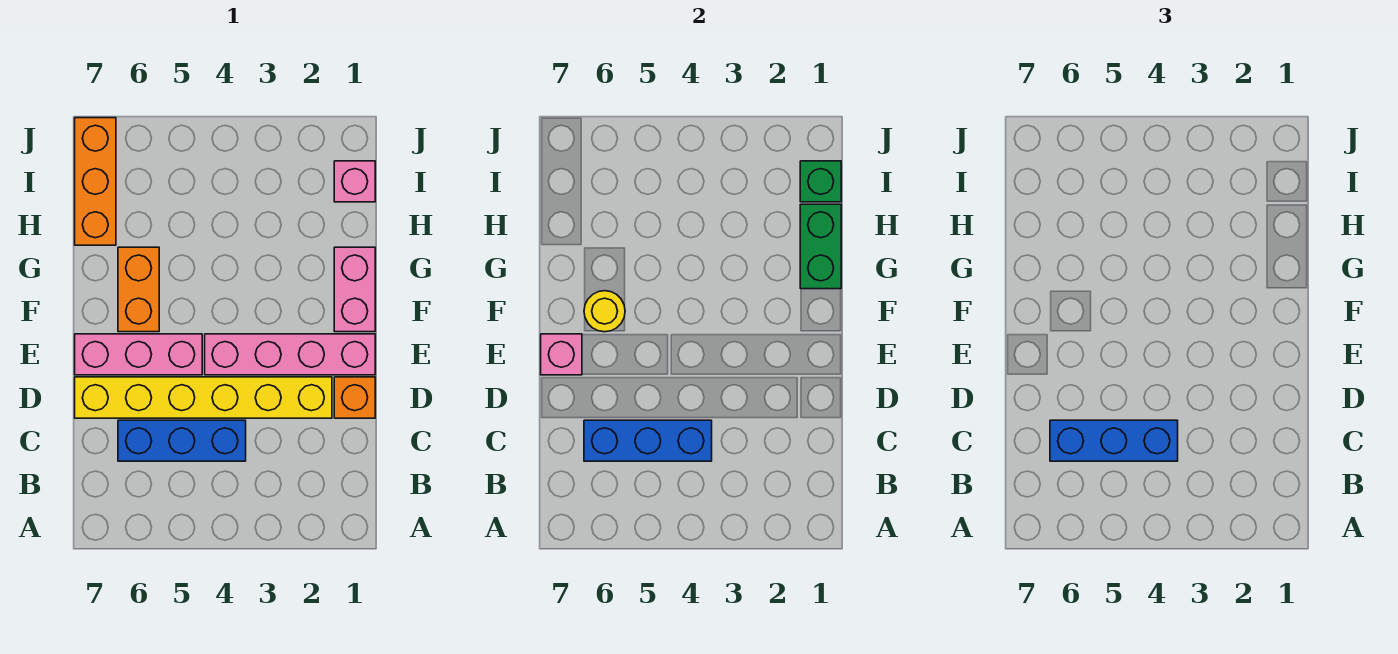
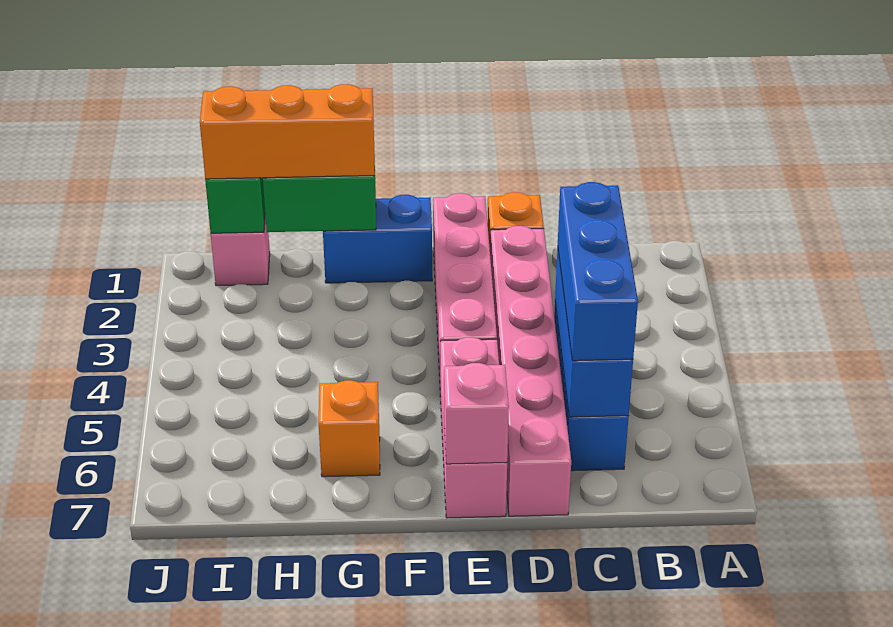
yellow 1x6 brick [75,377,332,418] -> pink 1x6 brick [490,226,571,516]
pink 1x2 brick [334,247,375,332] -> blue 1x2 brick [323,195,432,283]
orange 1x2 brick [118,247,159,332] -> orange 1x1 brick [319,380,380,477]
yellow 1x1 round brick [584,291,625,332] -> none
orange 1x3 brick [75,118,116,245] -> orange 1x3 brick moved to [200,84,375,179]

